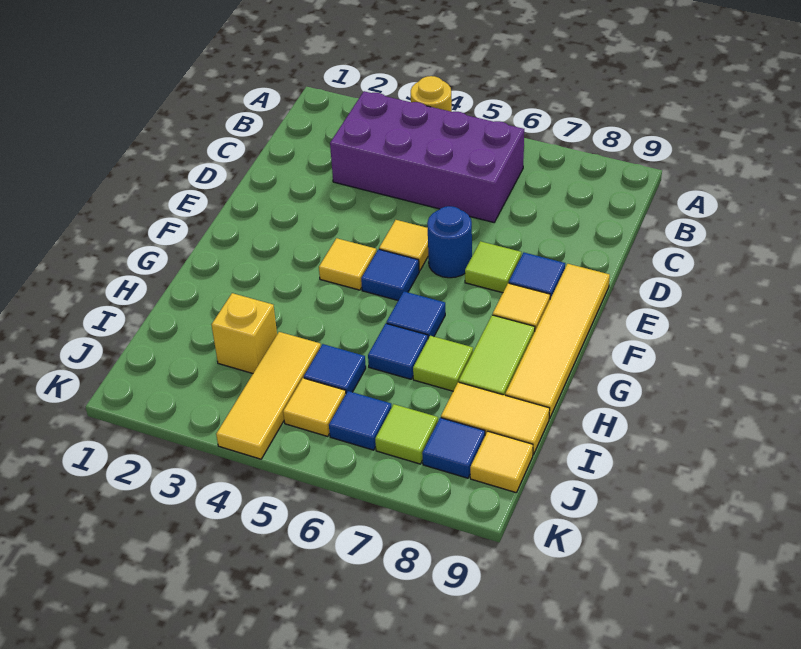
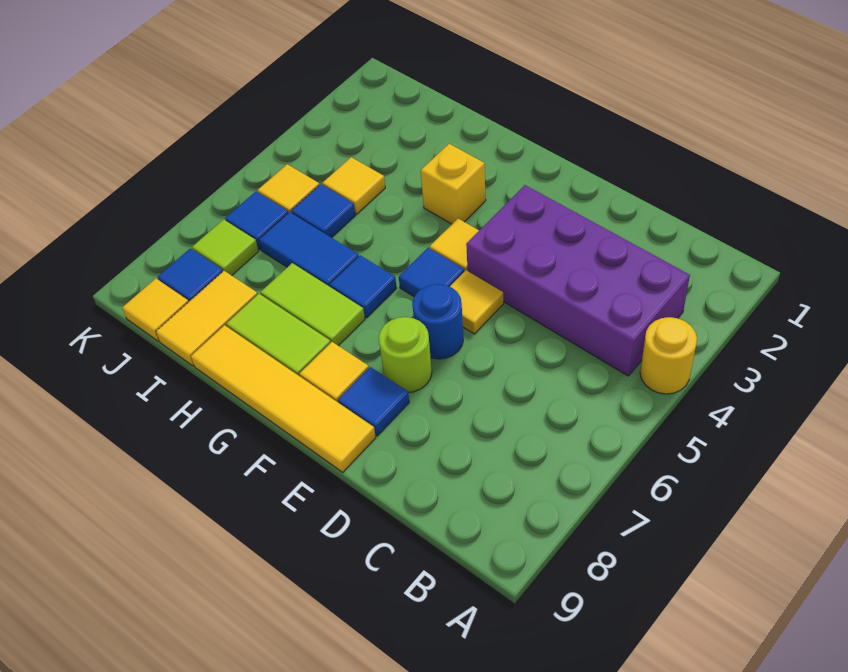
purple 2x4 brick [330,91,524,222] -> purple 2x4 brick turned to [466,185,690,376]
lime 1x1 tile [465,241,521,293] -> lime 1x1 round brick [379,317,432,393]
blue 1x1 tile [368,323,428,379] -> blue 1x2 tile [259,212,359,287]
lime 1x1 tile [413,336,473,391] -> lime 1x2 tile [261,263,365,346]
yellow 1x1 brick [212,293,277,373] -> yellow 1x1 brick moved to [421,144,486,224]
yellow 1x3 tile [216,332,321,459] -> yellow 1x1 tile [322,157,385,214]

